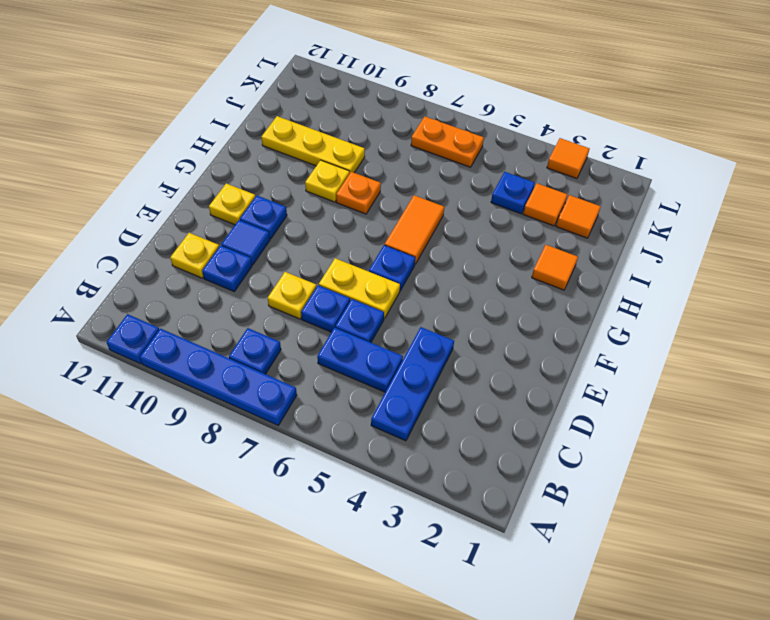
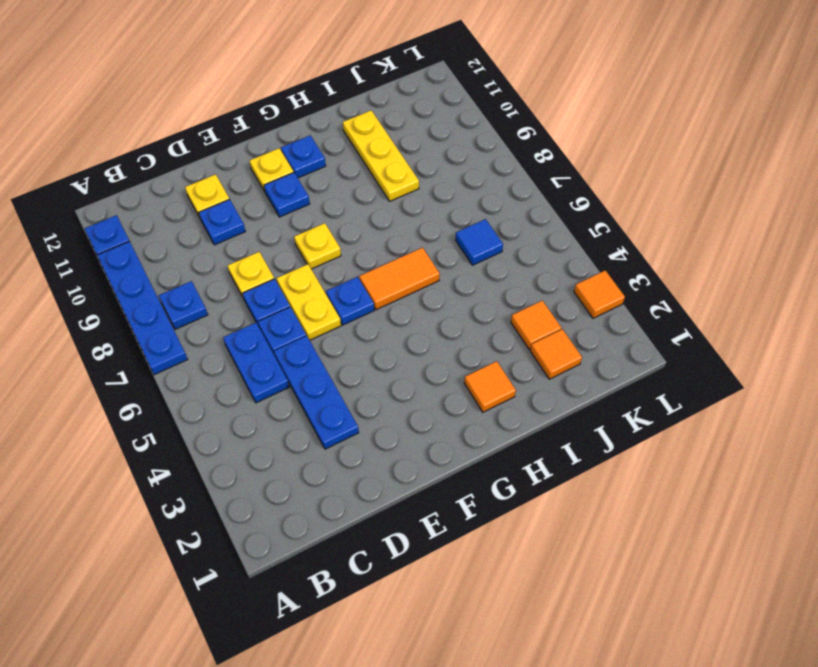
blue 1x3 plate [371,327,454,441] -> blue 1x3 plate turned to [274,336,359,449]
blue 1x1 tile [221,220,270,265] -> blue 1x1 tile moved to [456,219,503,265]
orange 1x1 plate [336,172,381,214] -> none
yellow 1x1 plate [305,160,350,202] -> yellow 1x1 plate moved to [294,223,341,269]
blue 1x1 plate [491,172,535,214] -> blue 1x1 plate moved to [281,135,326,178]
orange 1x2 plate [411,116,484,167] -> none

